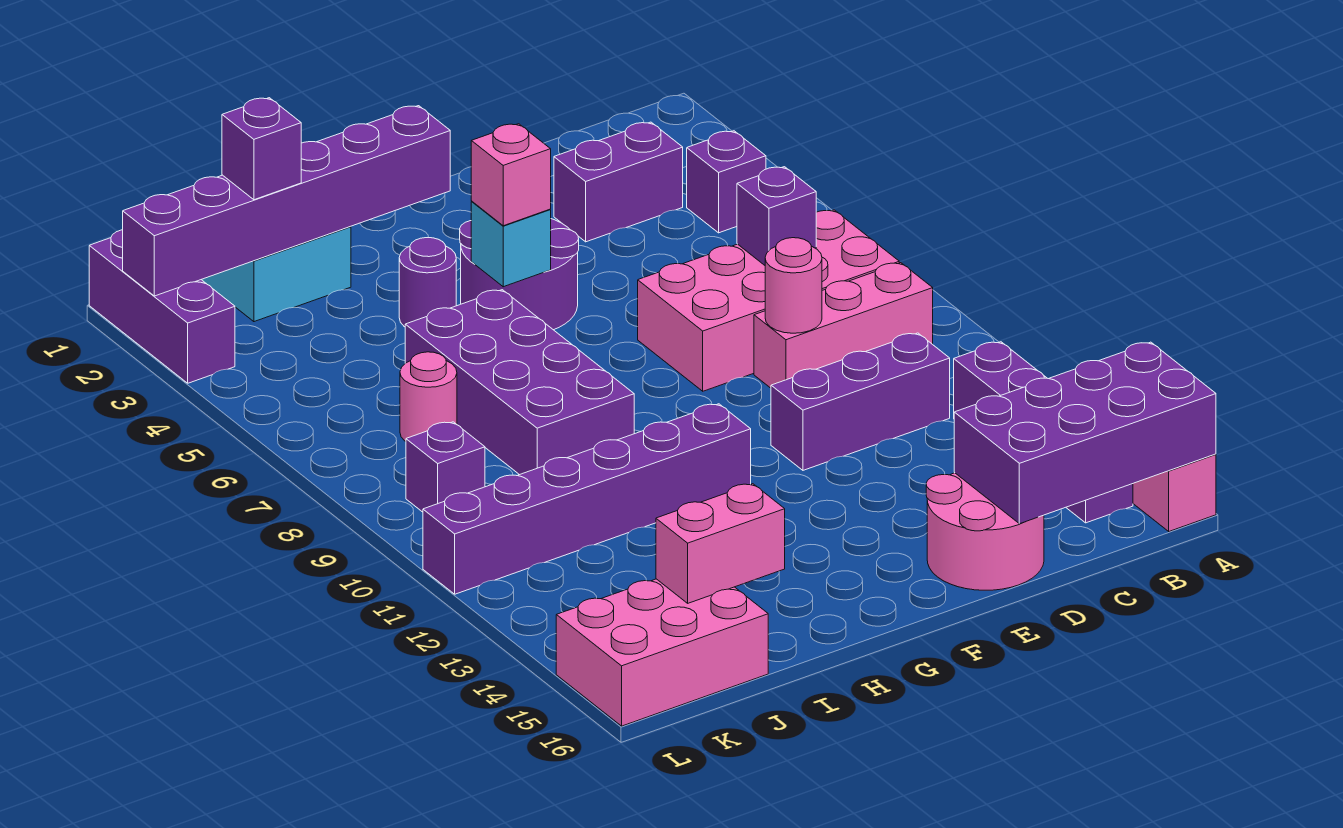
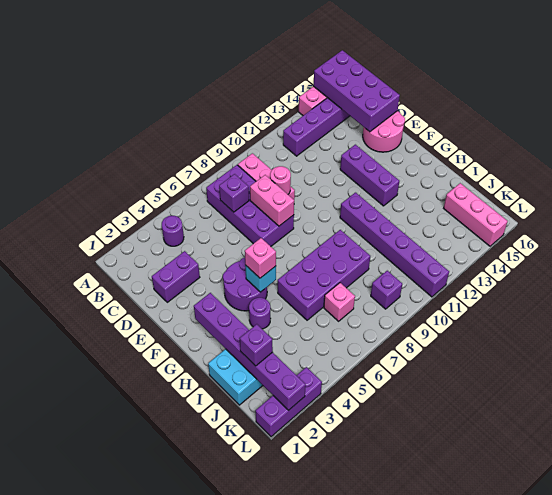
purple 1x1 brick [687,131,766,233] -> purple 1x1 round brick [162,216,184,246]
pink 2x4 brick [638,210,899,391] -> purple 2x4 brick [206,165,294,246]
purple 1x2 brick [554,122,683,242] -> purple 1x2 brick turned to [152,251,200,302]
purple 1x3 brick [771,333,950,470] -> purple 1x3 brick moved to [340,145,399,206]
pink 1x2 brick [656,484,785,603] -> pink 1x2 brick moved to [250,175,294,226]
pink 1x1 round brick [400,352,457,441] -> pink 1x1 brick [324,283,355,321]
pink 2x3 brick [556,579,768,726] -> pink 1x3 brick [444,183,508,246]

